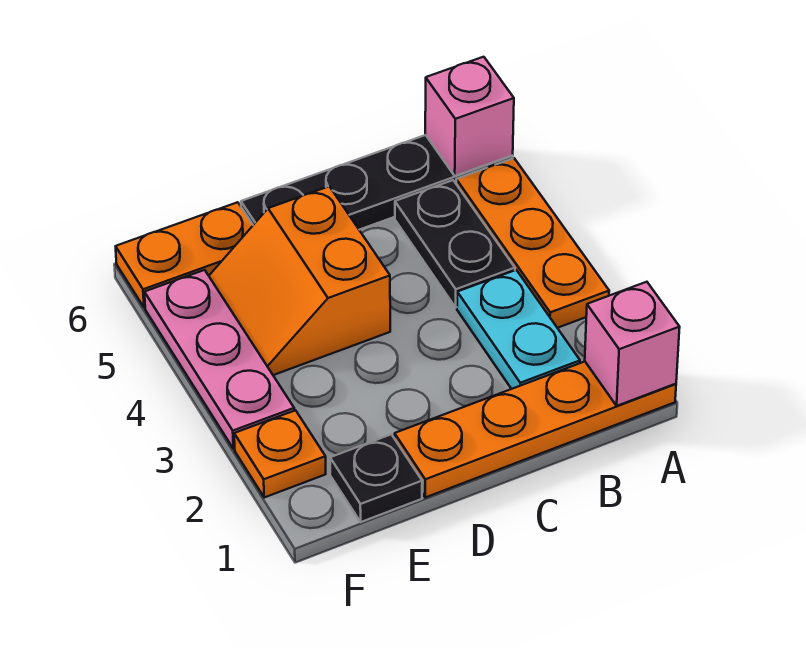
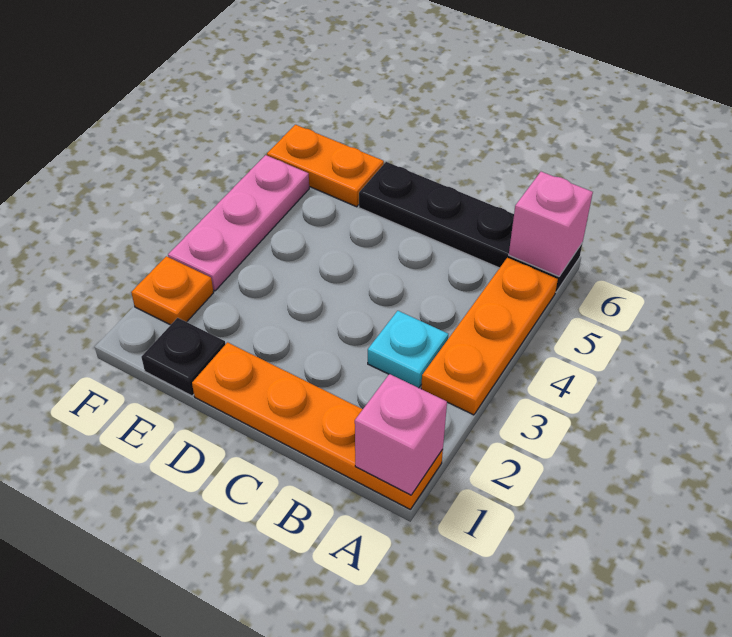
cyan 1x2 plate [457,270,580,389] -> cyan 1x1 plate [368,311,448,388]
black 1x2 plate [395,180,515,307] -> none
orange 2x2 slope [209,186,390,375] -> none

